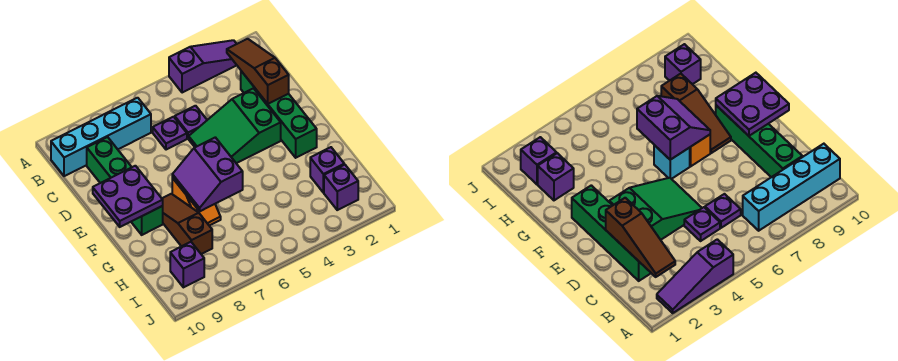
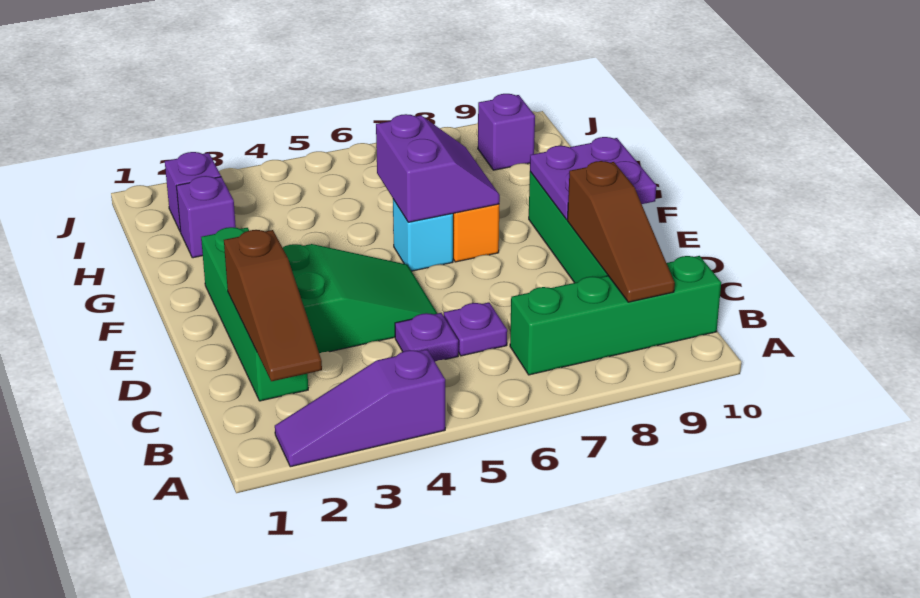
cyan 1x4 brick [51,98,151,176] -> green 1x4 brick [510,256,721,375]
brown 1x3 slope [162,194,212,254] -> brown 1x3 slope moved to [567,161,675,302]

